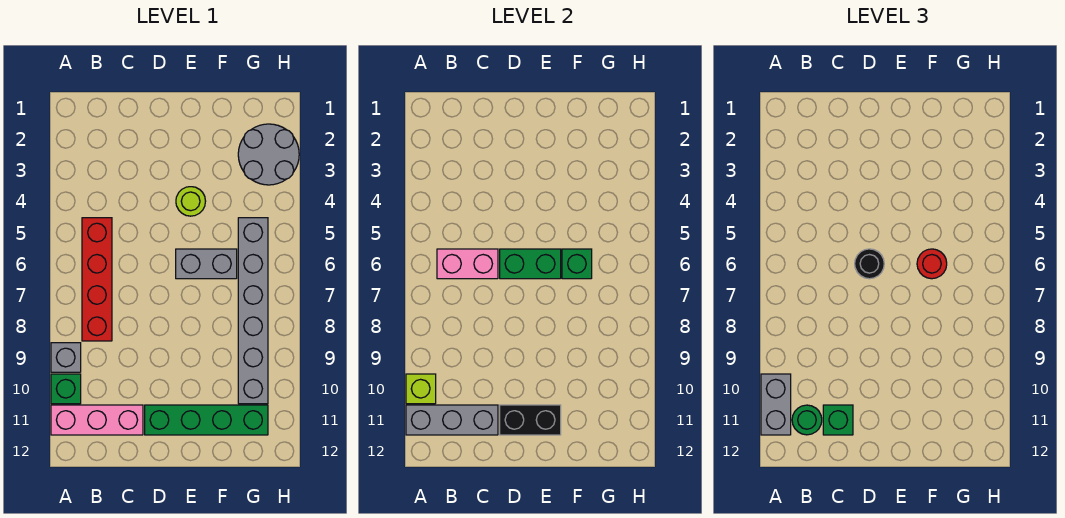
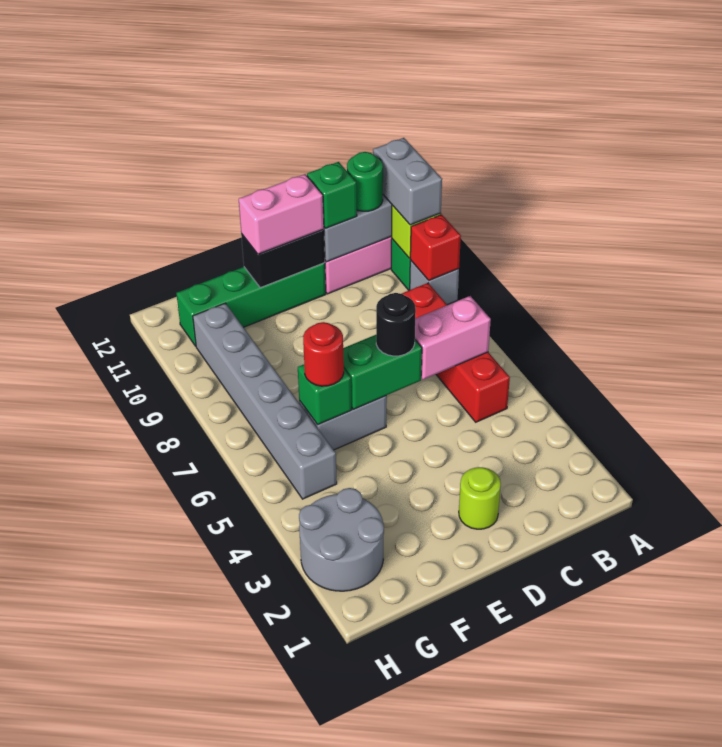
none -> red 1x1 brick [410,215,461,281]
none -> pink 1x2 brick [239,174,324,254]
lime 1x1 round brick [176,187,206,216] -> lime 1x1 round brick moved to [459,467,501,529]

